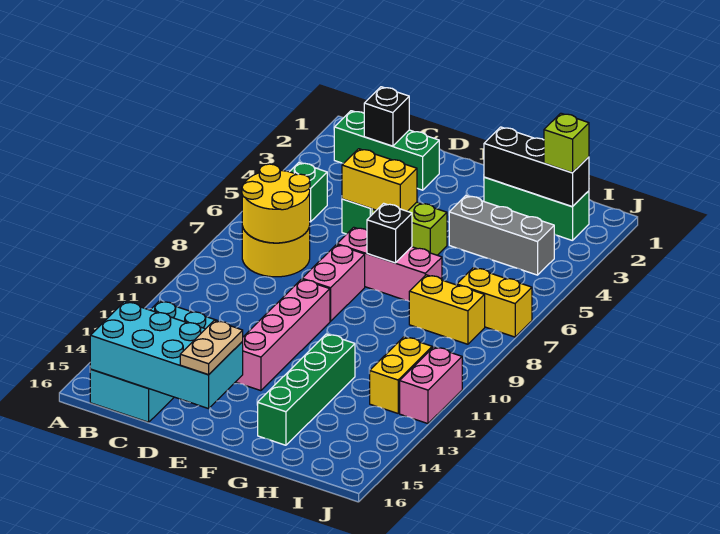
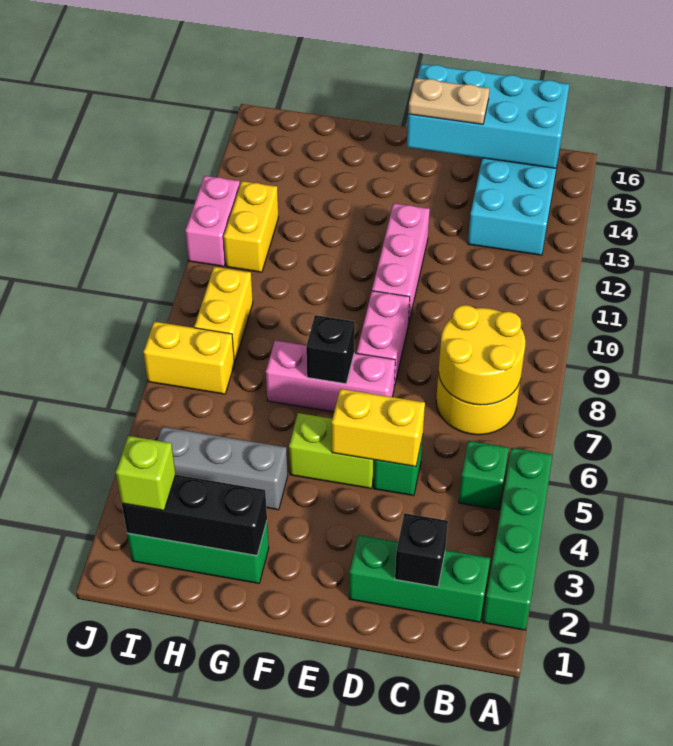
pink 1x4 brick [236,279,330,391] -> pink 1x3 brick [372,203,430,324]
tan 1x2 plate [180,321,243,375] -> tan 1x2 plate turned to [408,78,489,124]
green 1x4 brick [258,334,355,445] -> green 1x4 brick moved to [483,448,553,630]
yellow 1x2 brick [409,275,485,344] -> yellow 1x2 brick turned to [194,267,253,362]

